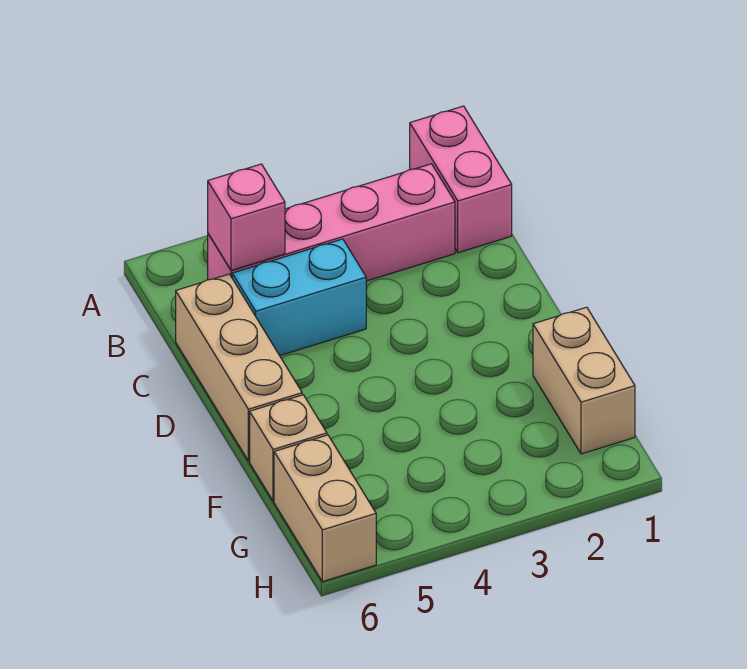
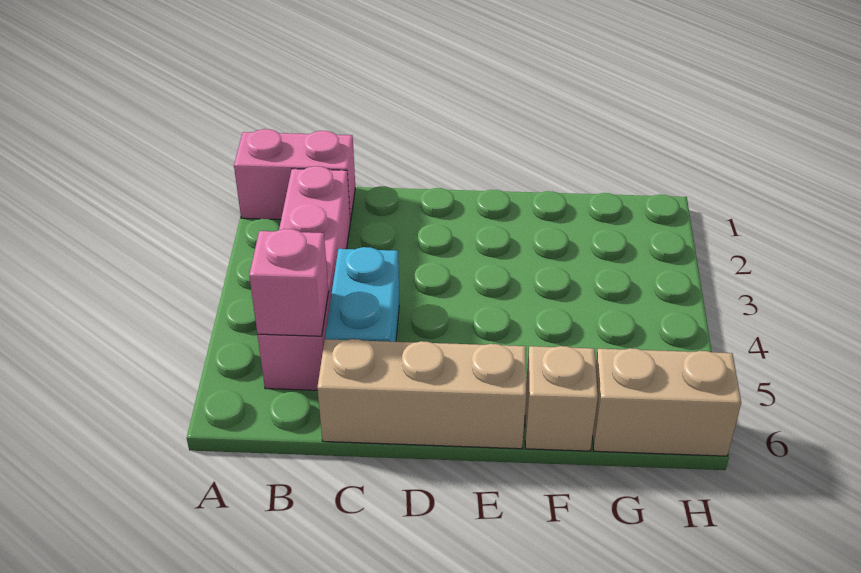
tan 1x2 brick [533,307,635,454] -> none

